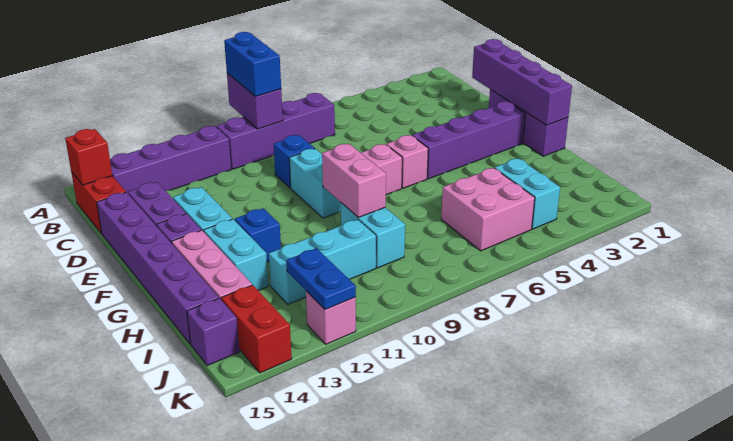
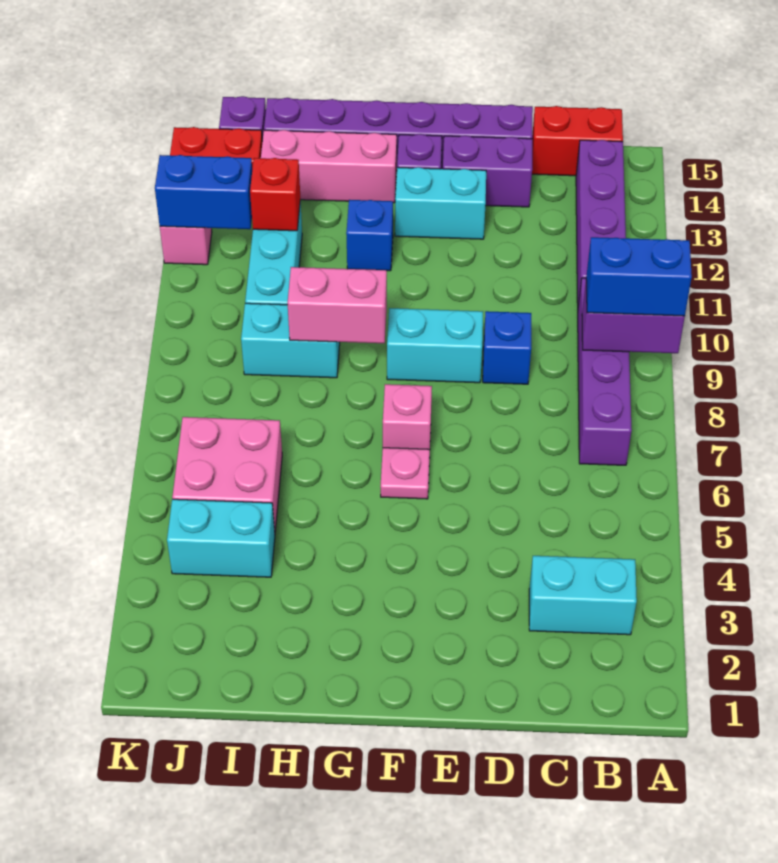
red 1x1 brick [65,129,112,185] -> red 1x1 brick moved to [250,158,300,231]
purple 1x4 brick [472,39,572,125] -> none
purple 1x3 brick [489,89,568,156] -> none
purple 1x4 brick [412,101,525,179] -> none
pink 1x1 brick [387,135,428,188] -> pink 1x1 plate [380,448,430,499]
cyan 1x2 brick [204,219,268,290] -> cyan 1x2 brick moved to [529,556,637,635]
blue 1x2 plate [286,248,356,310] -> blue 1x2 brick [155,155,252,229]

